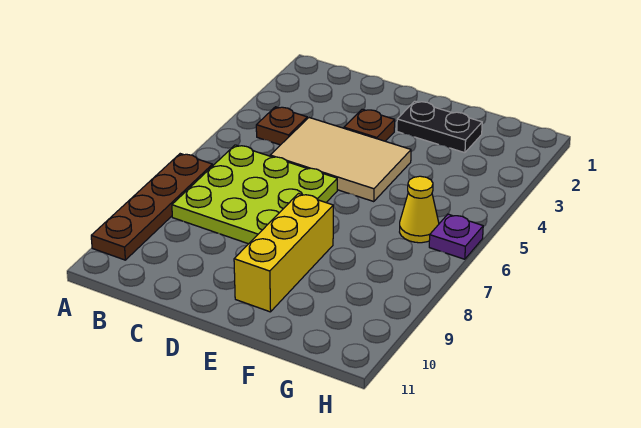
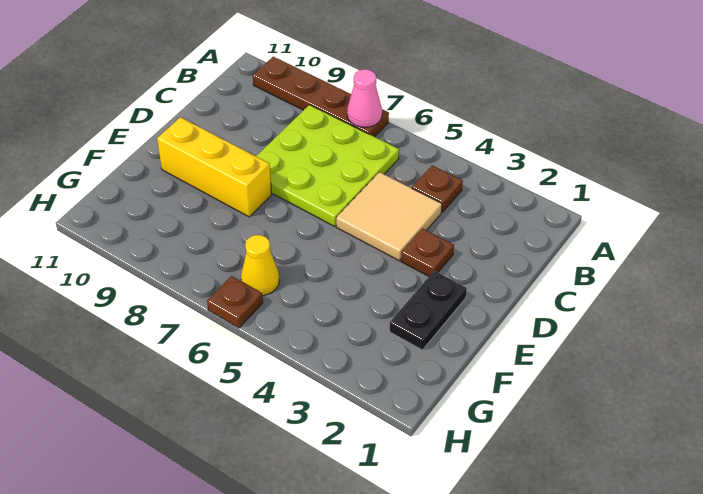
none -> pink 1x1 cone [347,69,382,127]
tan 2x3 tile [270,118,411,202] -> tan 2x2 tile [336,172,442,261]
purple 1x1 plate [429,214,483,259] -> brown 1x1 plate [207,276,263,328]

